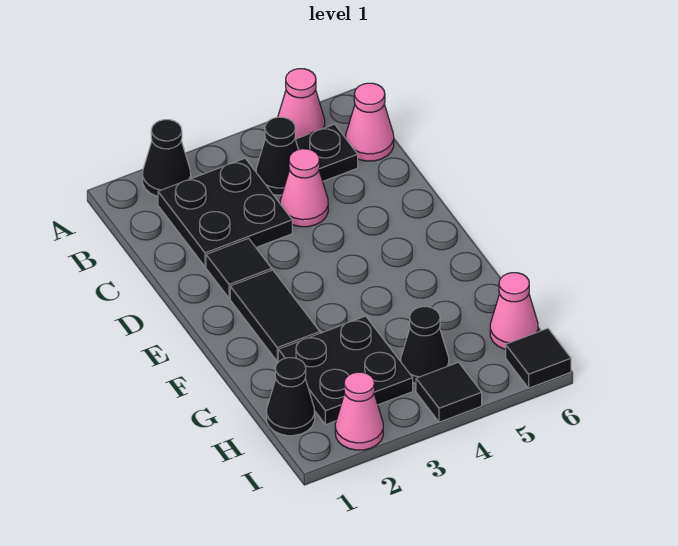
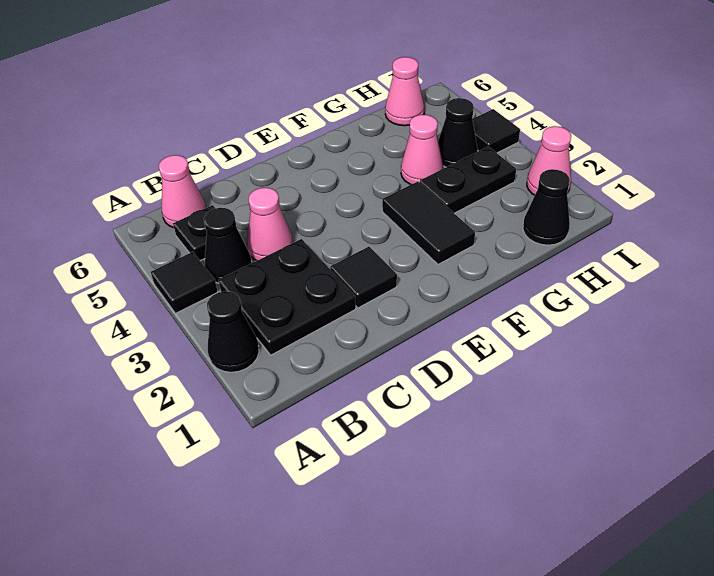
pink 1x1 cone [278,69,325,139] -> pink 1x1 cone moved to [401,115,443,184]
black 1x2 tile [230,270,320,361] -> black 1x2 tile turned to [382,182,475,264]
black 2x2 plate [278,316,413,425] -> black 1x2 plate [420,147,516,213]
black 1x1 tile [506,328,571,388] -> black 1x1 tile moved to [151,252,218,313]

